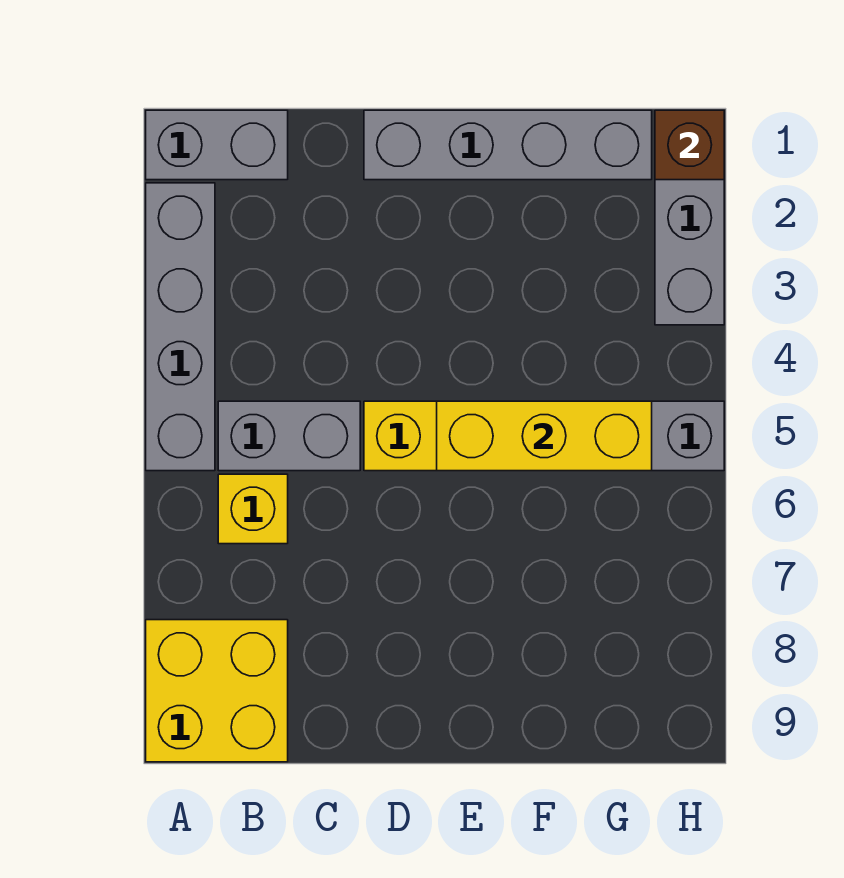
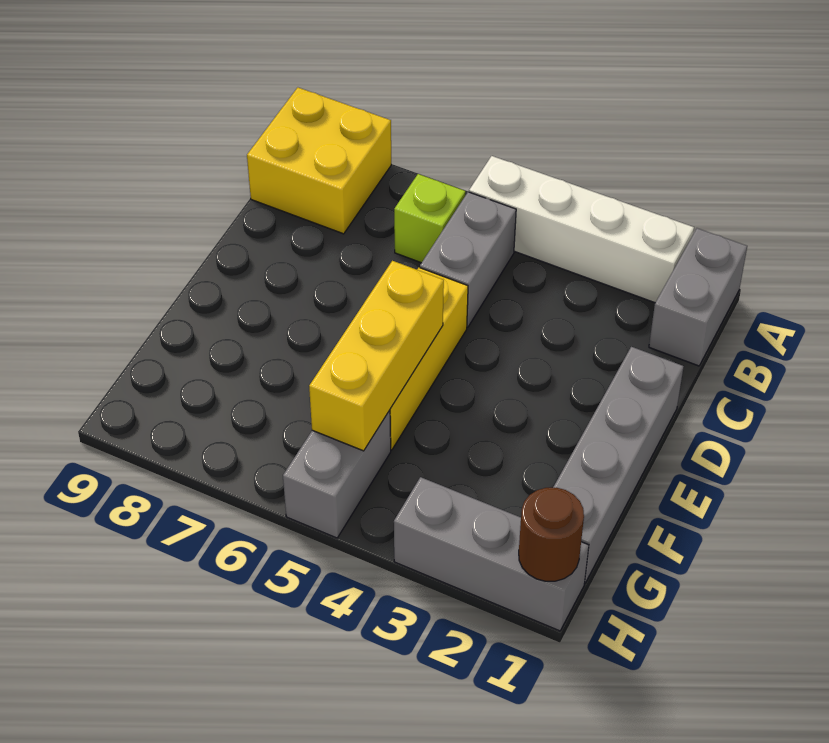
grey 1x4 brick [146,183,215,471] -> white 1x4 brick [469,156,694,303]
yellow 1x1 brick [218,474,288,544] -> lime 1x1 brick [394,174,466,263]
brown 1x1 brick [655,110,724,180] -> brown 1x1 round brick [519,488,584,581]

